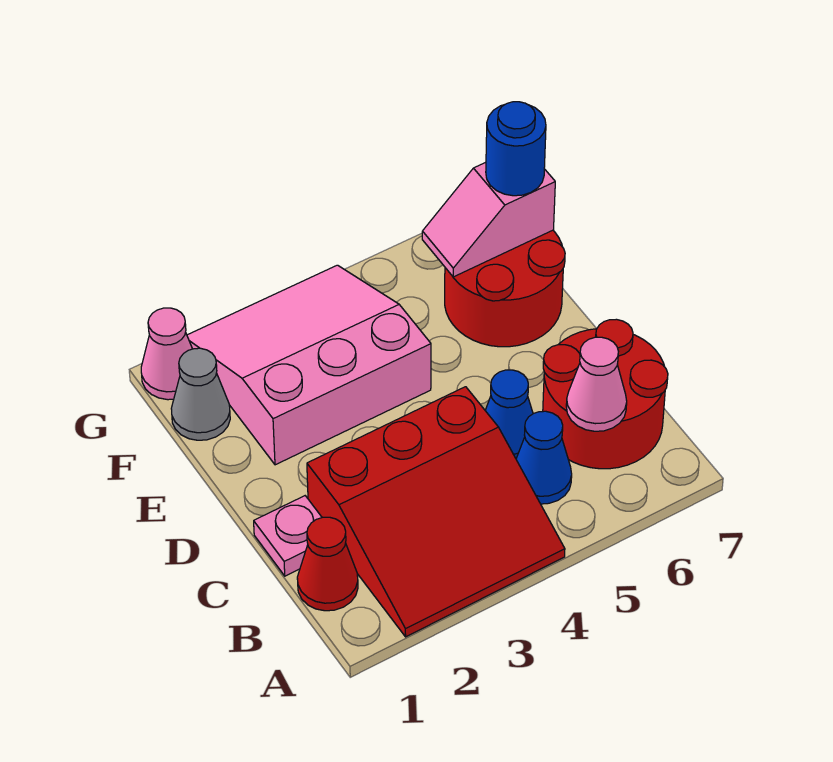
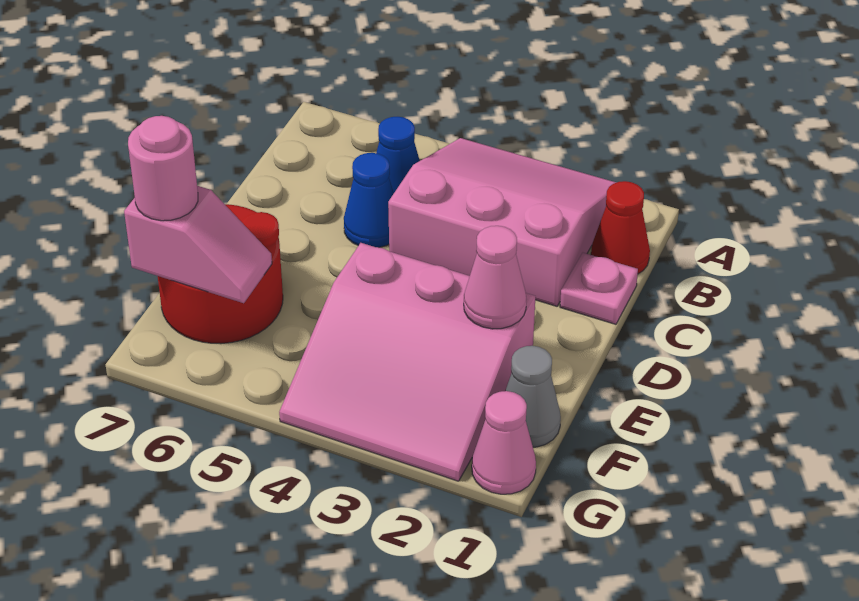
red 3x3 slope [307,387,565,637] -> pink 3x3 slope [388,138,617,306]
red 2x2 round brick [543,319,668,469] -> none
pink 1x1 cone [566,337,627,431] -> pink 1x1 cone moved to [464,226,526,329]
blue 1x1 round brick [486,102,546,196] -> pink 1x1 round brick [128,116,198,221]

